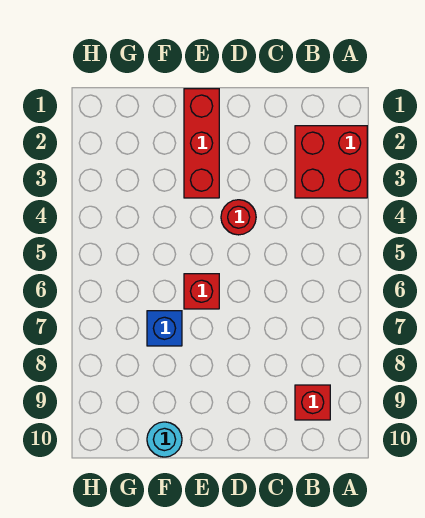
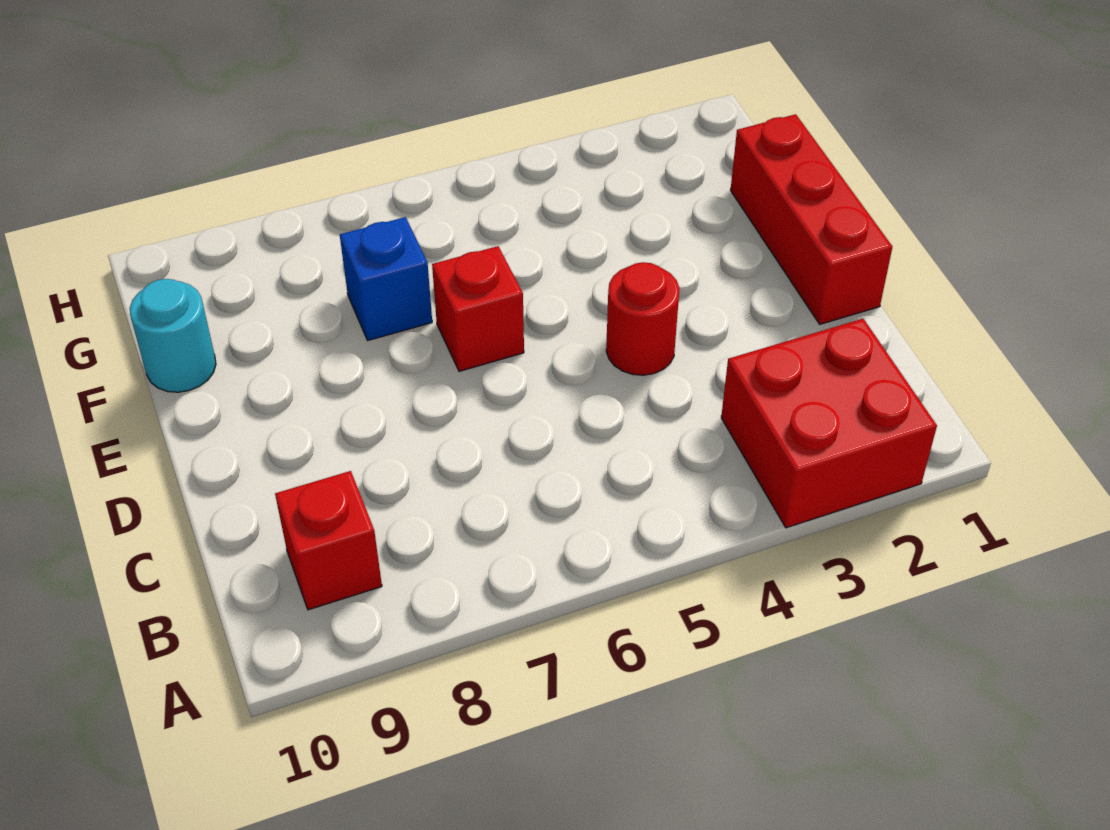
red 1x3 brick [184,89,219,198] -> red 1x3 brick turned to [731,114,892,324]

